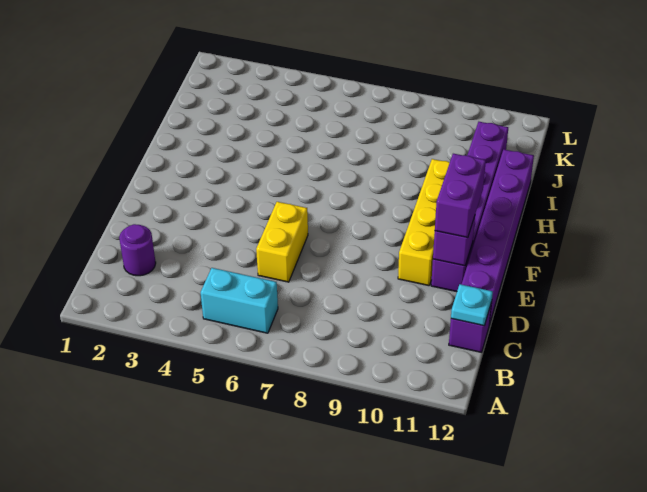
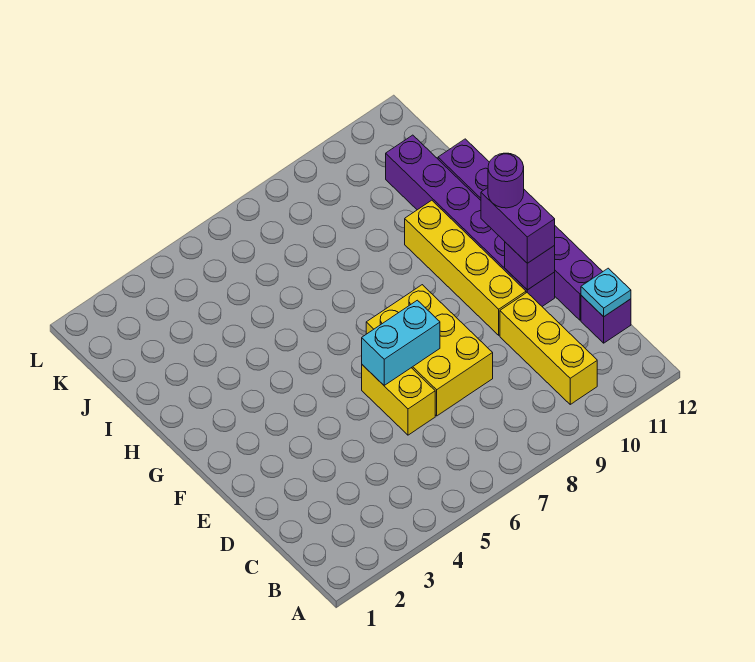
cyan 1x2 brick [201,268,278,333] -> cyan 1x2 brick moved to [362,300,440,385]
none -> yellow 1x3 brick [500,293,597,404]
purple 1x1 round brick [119,224,156,276] -> purple 1x1 round brick moved to [488,153,524,208]
none -> yellow 2x3 brick [366,285,493,416]

